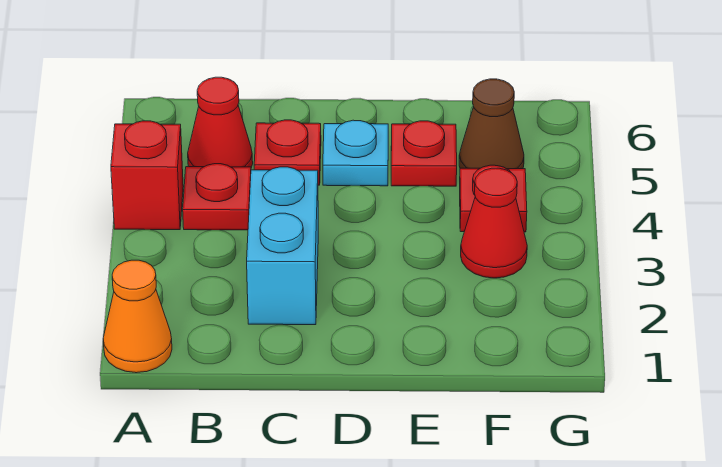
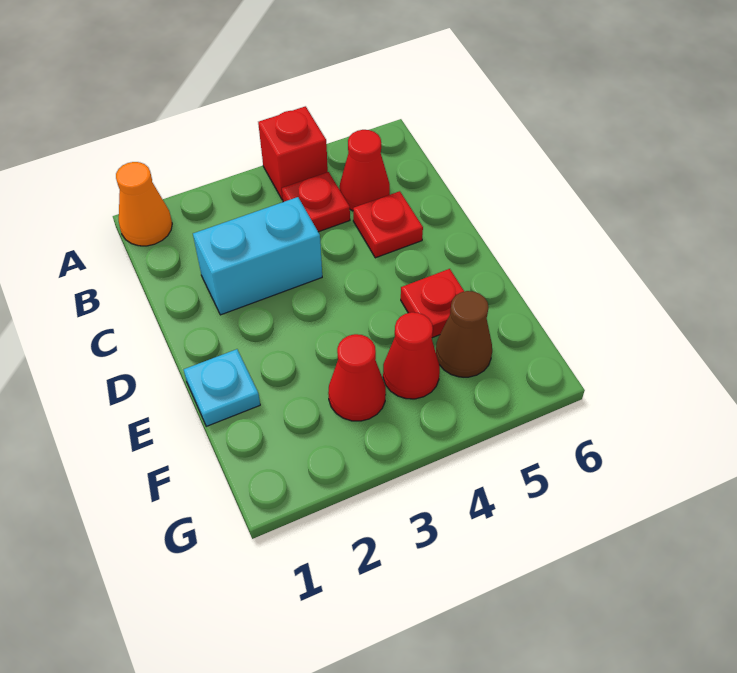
cyan 1x1 plate [323,120,388,186] -> cyan 1x1 plate moved to [184,349,260,426]
red 1x1 plate [460,165,527,232] -> red 1x1 cone [383,312,440,399]

